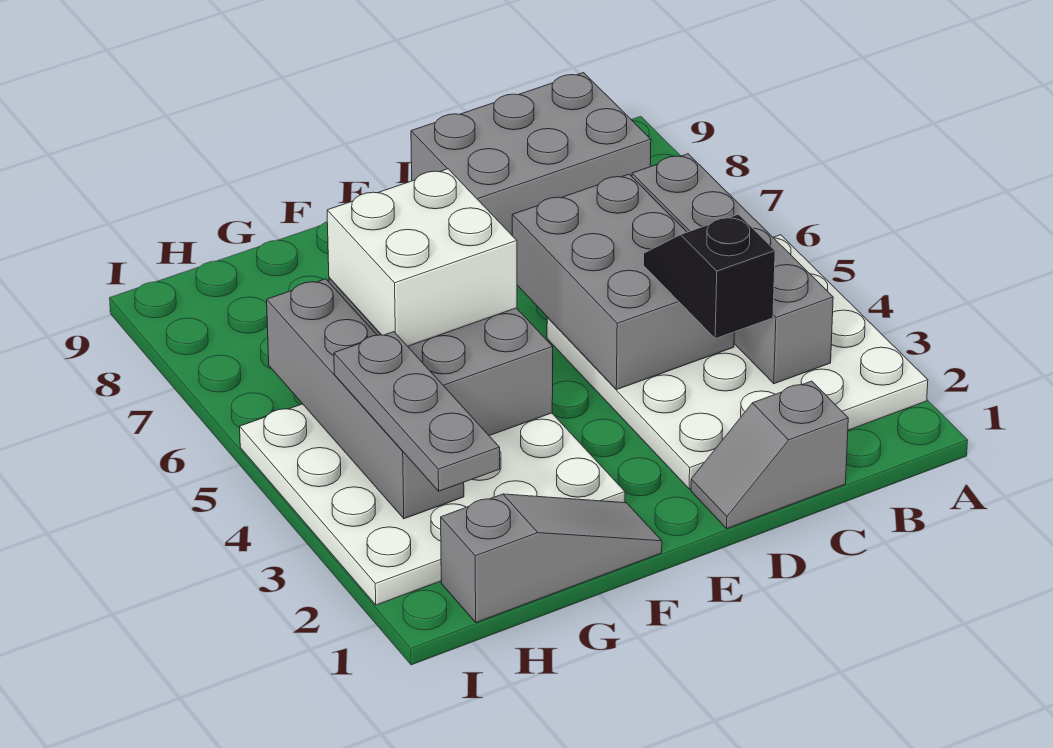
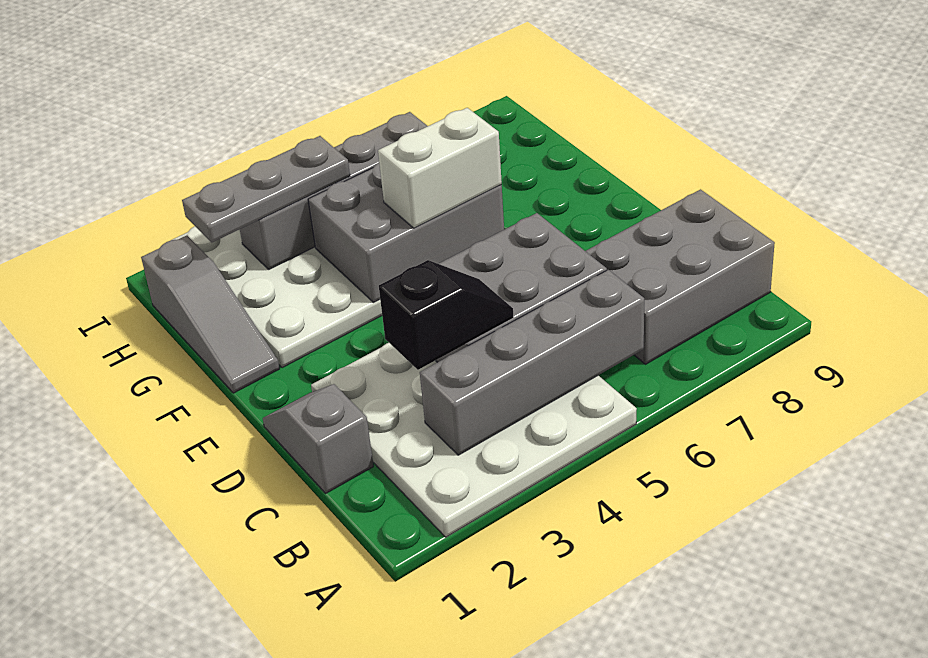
grey 2x3 brick [411,73,651,235] -> grey 2x3 brick turned to [586,189,775,364]
white 2x2 brick [327,169,517,346] -> white 1x2 brick [378,108,502,228]

